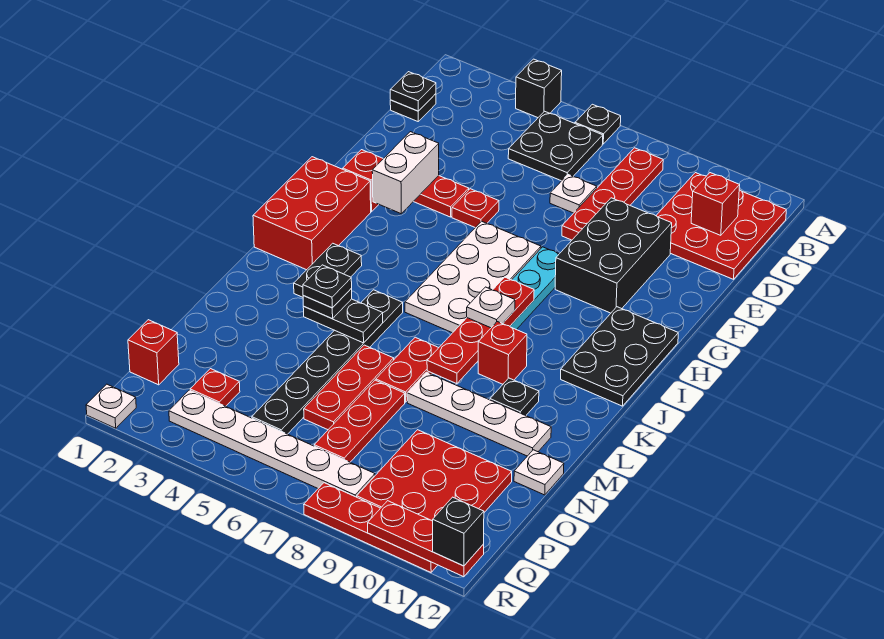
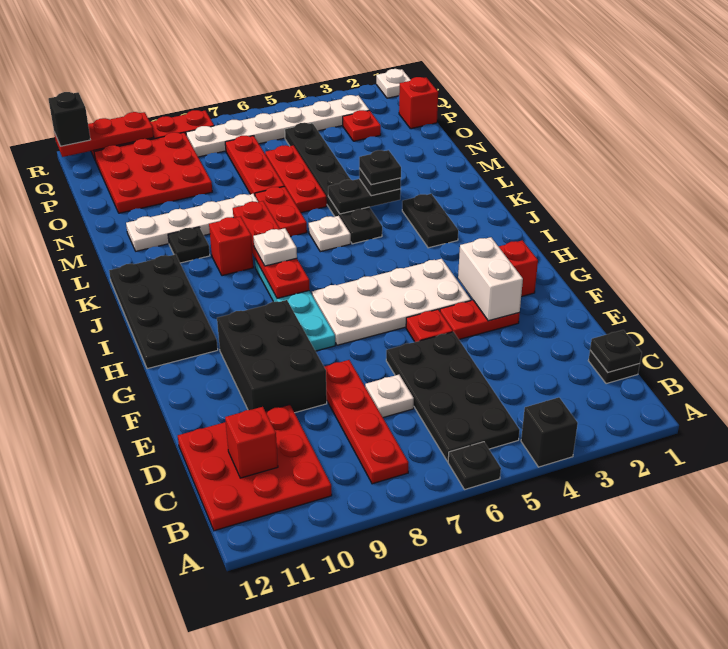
black 2x2 plate [508,111,603,181] -> black 2x4 plate [386,332,520,461]
white 2x4 plate [405,221,541,333] -> white 2x4 plate turned to [312,259,471,345]
red 2x3 brick [253,157,371,270] -> none
black 2x3 plate [561,307,678,406] -> black 2x4 plate [109,254,218,369]
white 1x1 plate [514,450,564,495] -> white 1x1 plate moved to [309,216,351,252]

